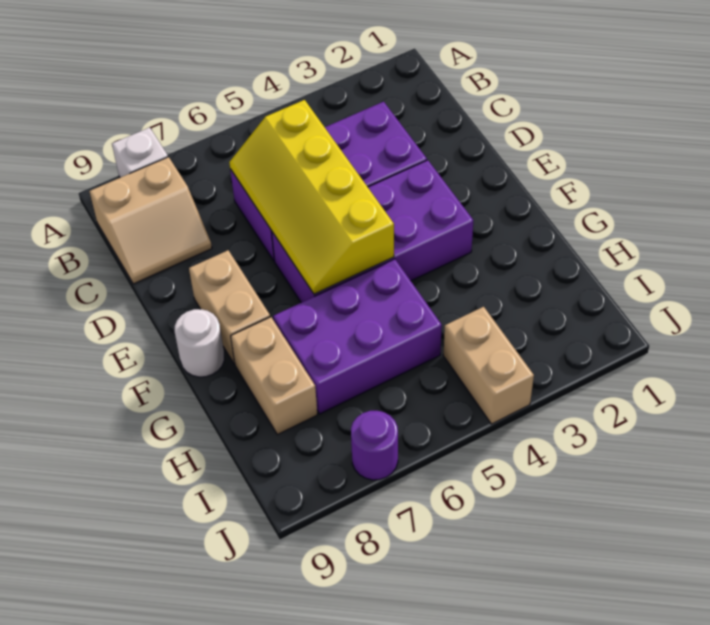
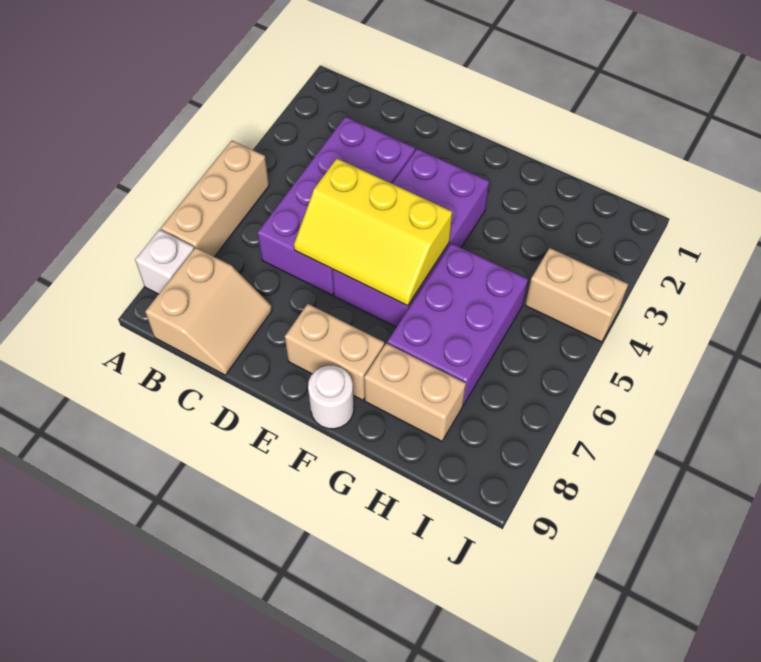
none -> tan 1x3 brick [161,141,269,257]
yellow 2x4 slope [229,100,394,294] -> yellow 2x3 slope [294,159,452,306]
purple 1x1 round brick [351,411,398,480] -> none

